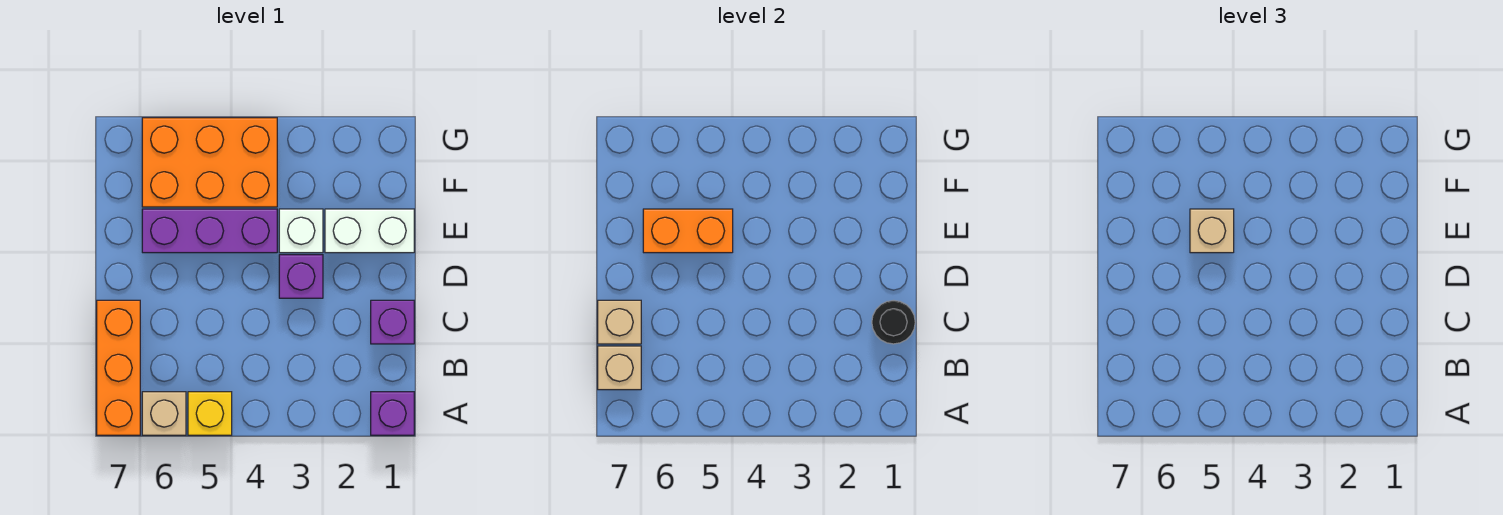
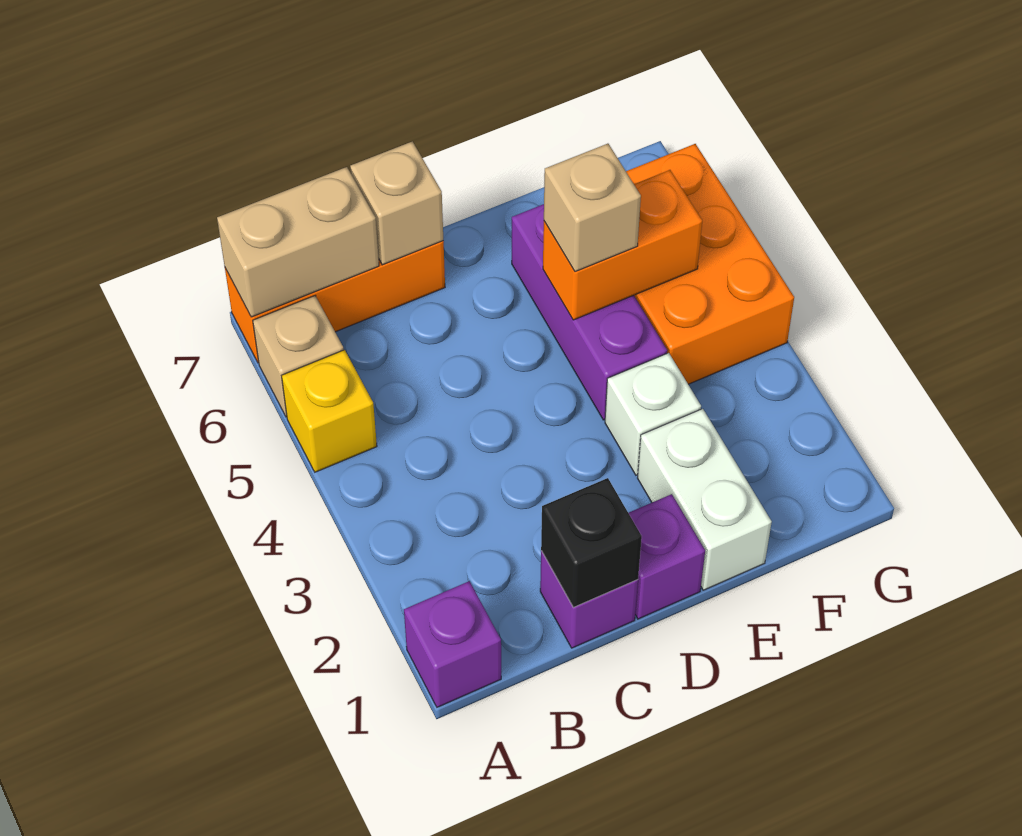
tan 1x1 brick [598,346,641,390] -> tan 1x2 brick [217,167,379,317]
black 1x1 round brick [872,301,915,344] -> black 1x1 brick [541,478,642,608]
purple 1x1 brick [279,255,323,298] -> purple 1x1 brick moved to [629,494,705,619]
orange 1x2 brick [643,209,733,253] -> orange 1x2 brick turned to [543,170,702,320]

